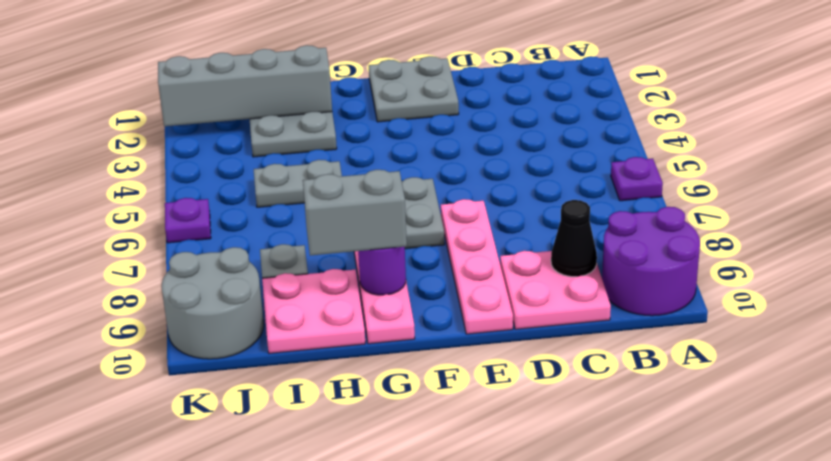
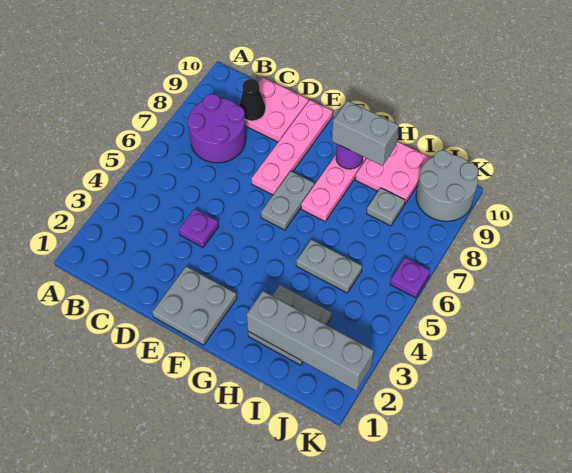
purple 1x1 plate [611,157,663,201] -> purple 1x1 plate moved to [179,209,219,247]
purple 2x2 round brick [602,207,700,316] -> purple 2x2 round brick moved to [187,94,246,163]

